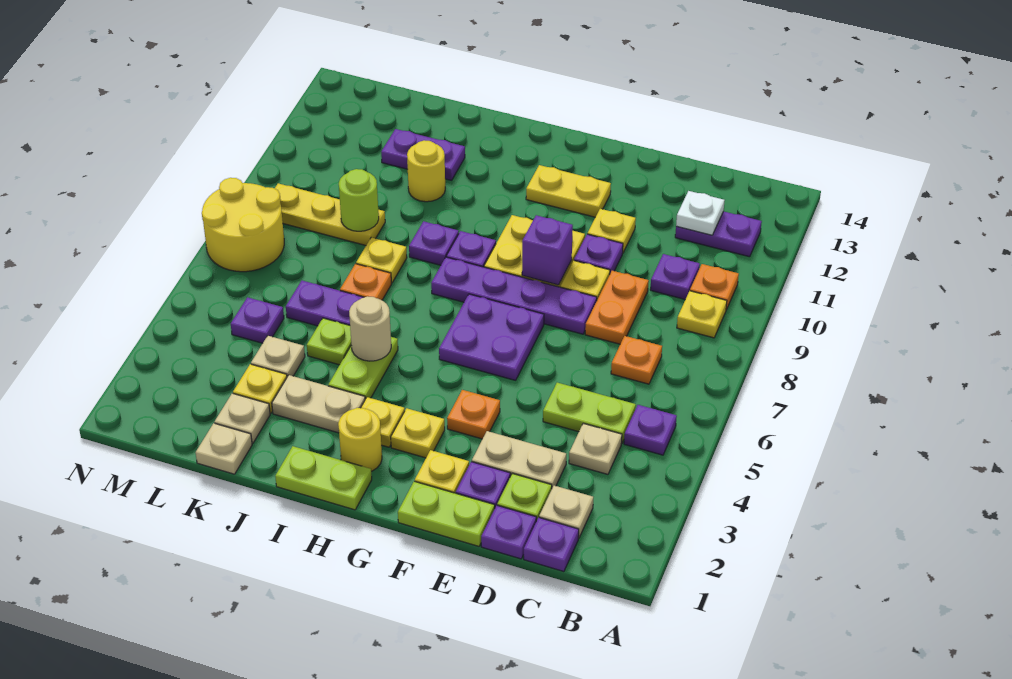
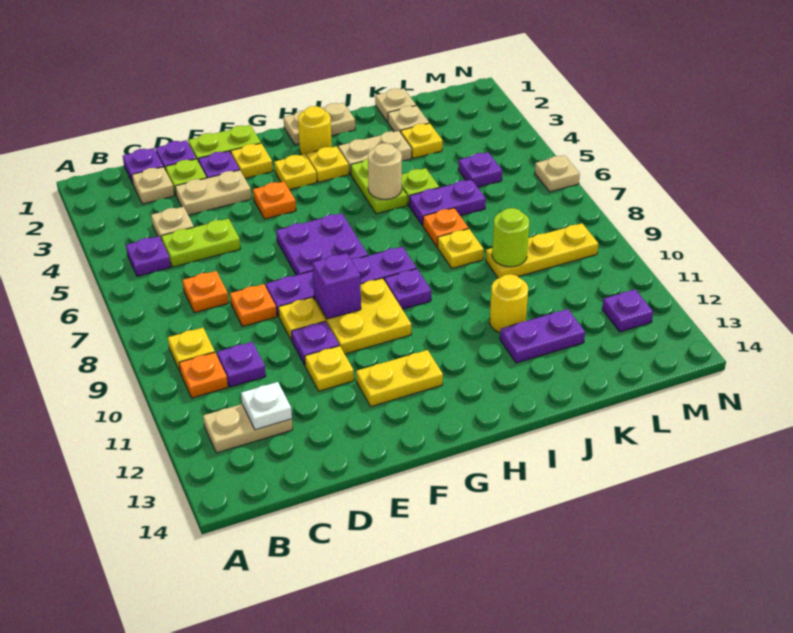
purple 1x2 plate [675,211,762,257] -> tan 1x2 plate [203,404,293,453]
orange 1x2 plate [585,271,649,344] -> orange 1x1 plate [230,284,277,326]
lime 1x2 plate [275,446,372,510] -> tan 1x2 plate [284,103,355,145]
purple 1x1 plate [409,221,459,265] -> purple 1x1 plate moved to [602,289,653,332]
tan 1x1 plate [251,336,305,377] -> tan 1x1 plate moved to [535,155,580,192]
yellow 2x2 round brick [202,178,284,272] -> none

